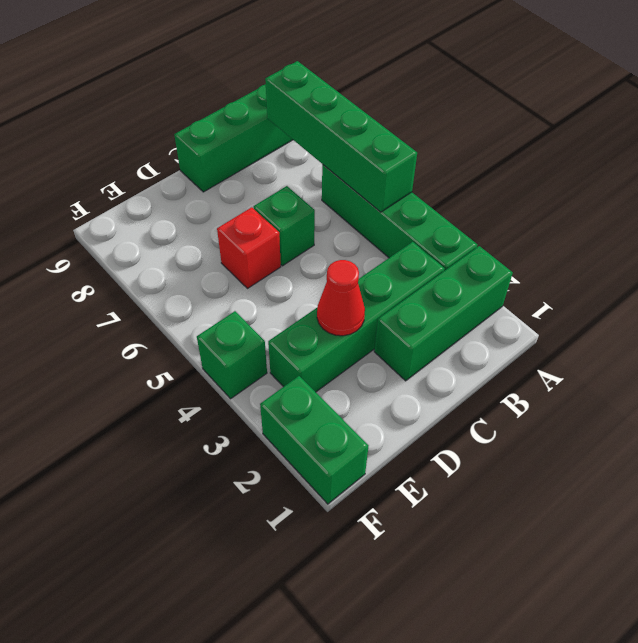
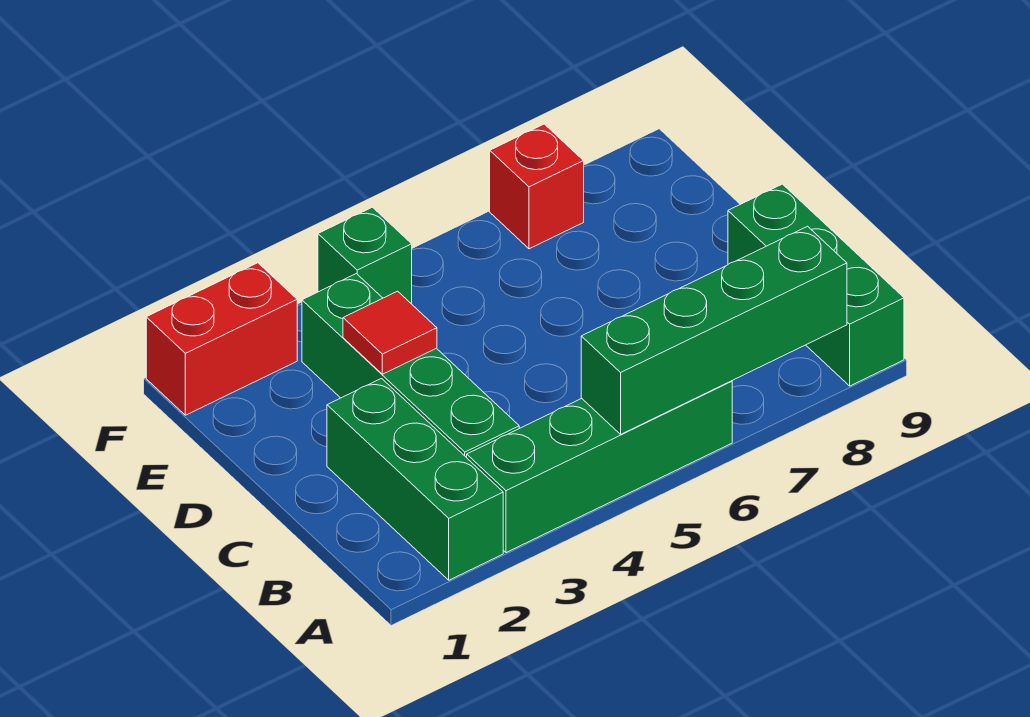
green 1x1 brick [254,186,315,266] -> none
red 1x1 cone [317,260,365,336] -> red 1x1 tile [343,291,437,374]
red 1x1 brick [217,207,281,289] -> red 1x1 brick moved to [490,124,584,249]
green 1x2 brick [260,376,368,504] -> red 1x2 brick [146,263,297,415]

